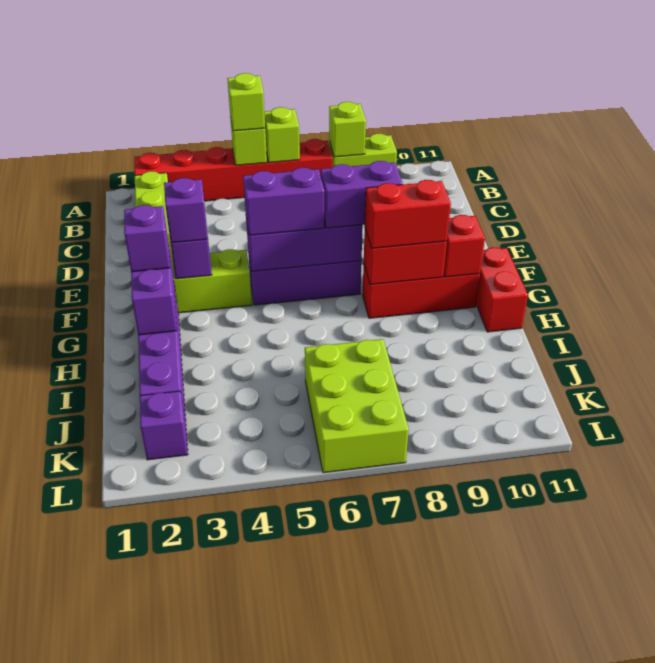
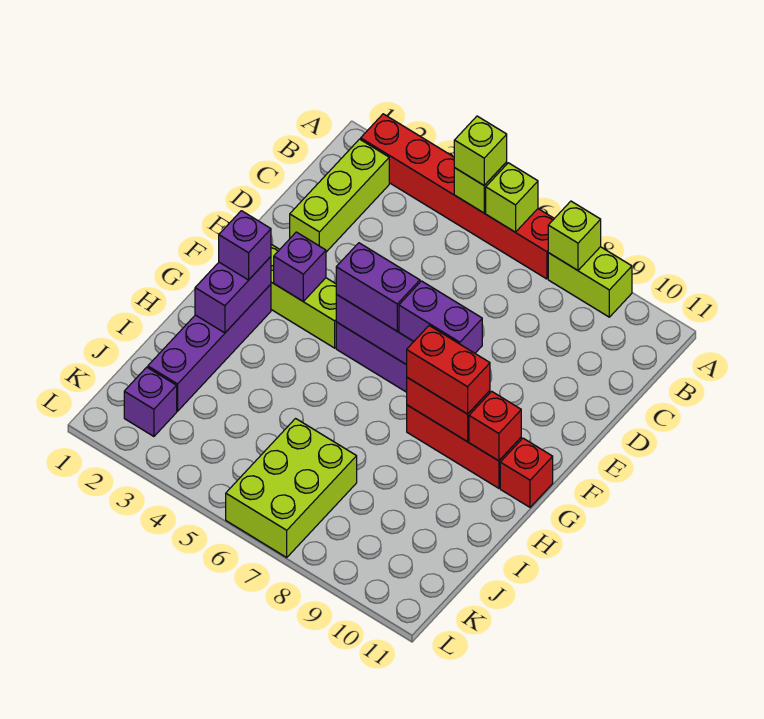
purple 1x1 brick [164,178,208,243] -> none
red 1x2 brick [476,247,528,332] -> red 1x1 brick [500,438,553,507]

